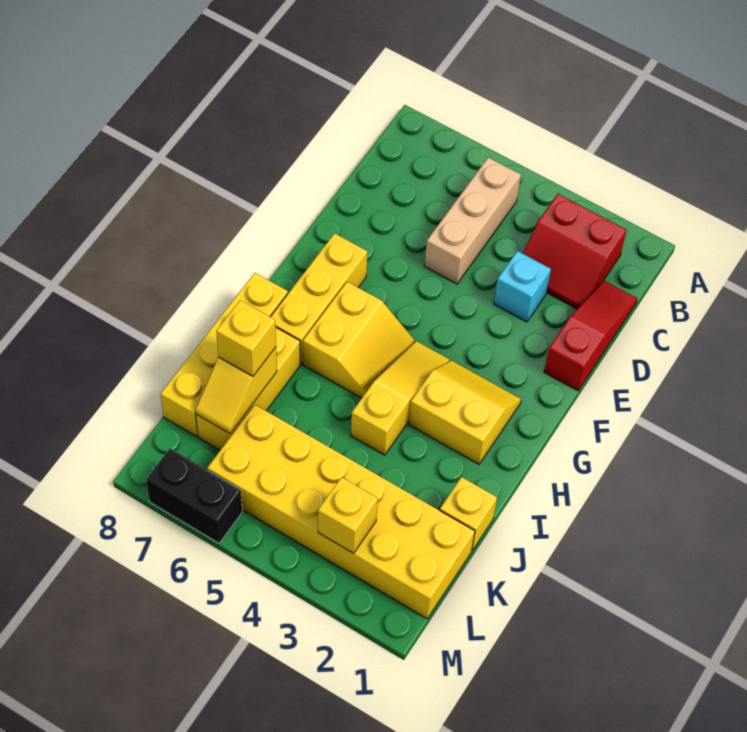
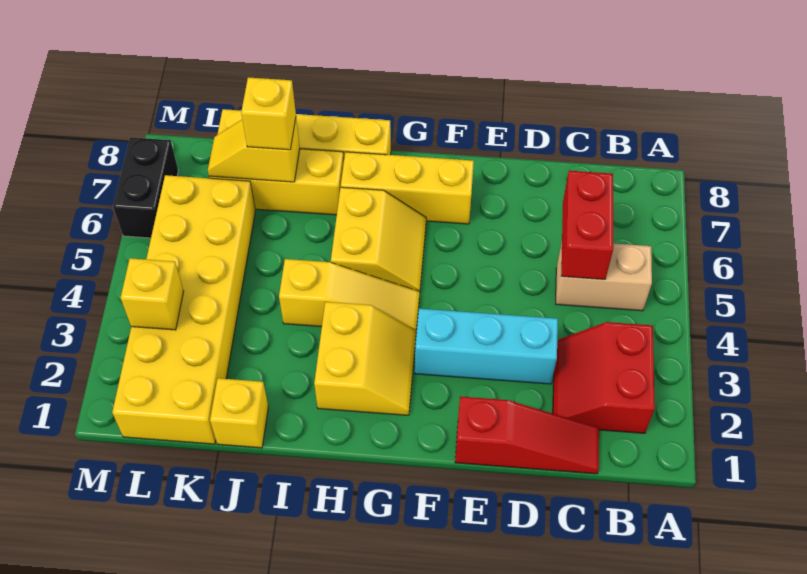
tan 1x3 brick [424,157,521,284] -> tan 1x2 brick [556,242,652,311]
none -> red 1x2 brick [561,171,613,279]
cyan 1x1 brick [494,251,551,322] -> cyan 1x3 brick [415,309,558,384]
yellow 2x2 slope [303,282,414,398] -> yellow 2x2 slope turned to [331,187,426,291]

